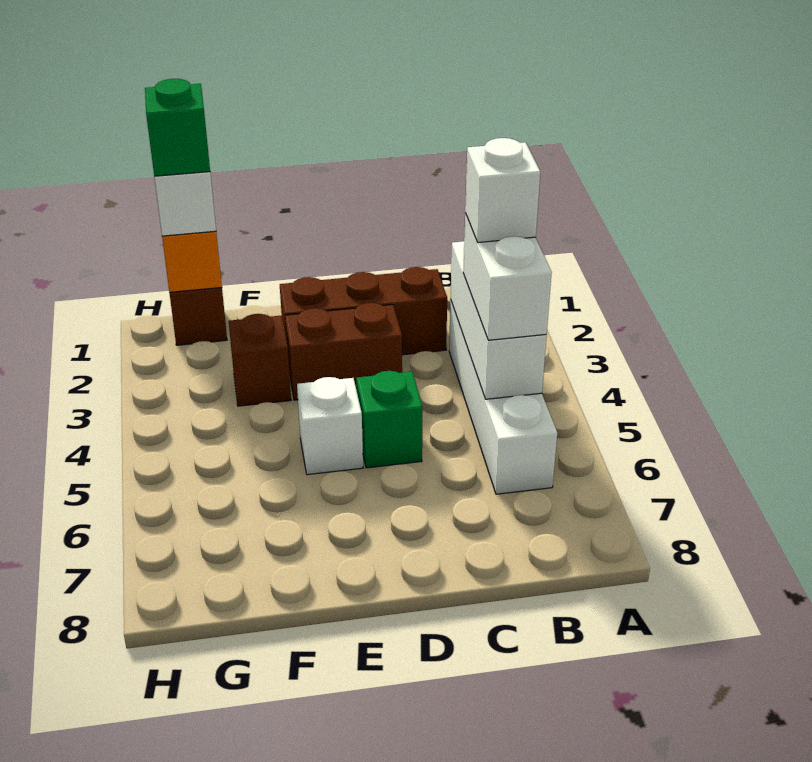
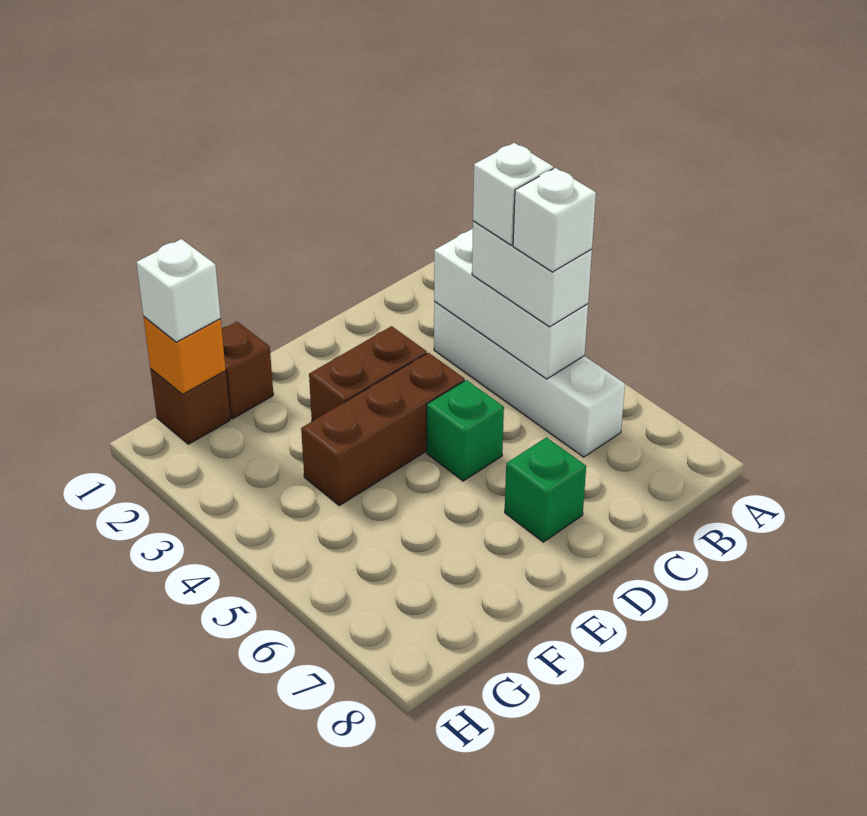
brown 1x3 brick [280,267,447,355] -> brown 1x3 brick moved to [301,353,465,506]
white 1x1 brick [297,377,363,475] -> white 1x1 brick moved to [513,168,596,272]
brown 1x1 brick [229,314,291,406] -> brown 1x1 brick moved to [222,322,273,419]
green 1x1 brick [145,79,210,176] -> green 1x1 brick moved to [505,437,586,542]

